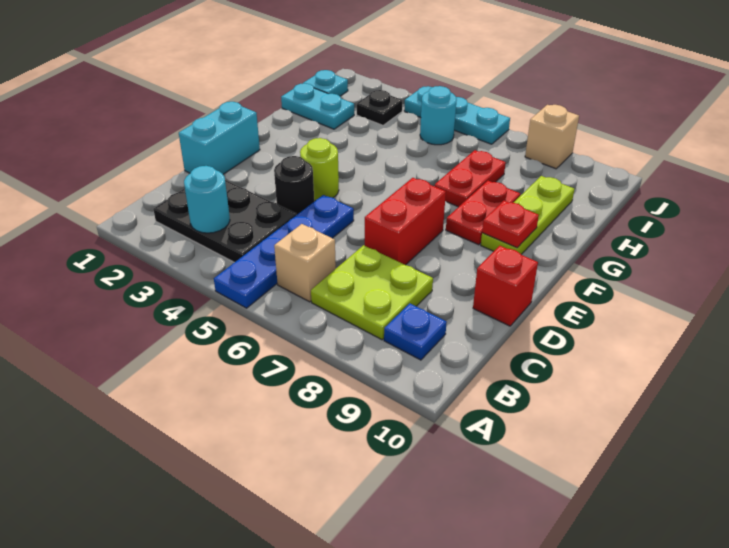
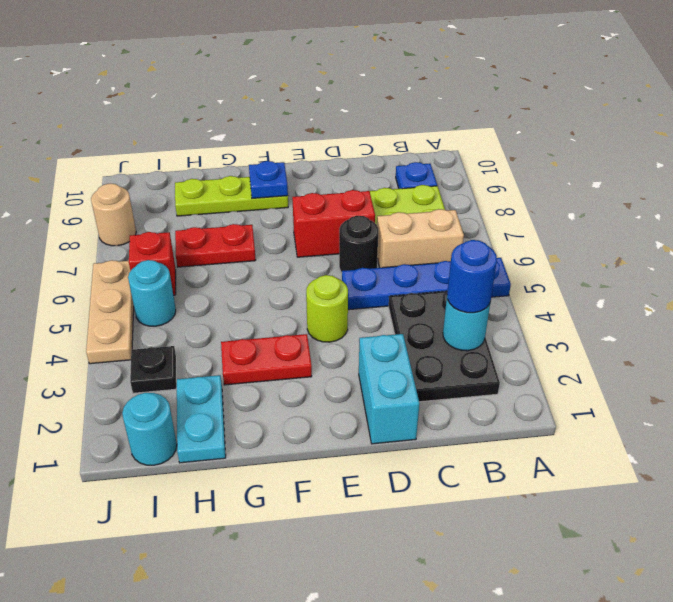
none -> blue 1x1 round brick [447,240,497,313]
tan 1x1 brick [274,224,336,302] -> tan 1x2 brick [377,209,464,268]
cyan 1x2 brick [179,102,260,174] -> cyan 1x2 brick turned to [359,334,419,444]
black 1x1 round brick [274,156,314,215] -> black 1x1 round brick moved to [339,216,378,273]
red 1x1 brick [473,246,538,326] -> red 1x1 brick moved to [129,232,176,295]
red 1x2 plate [446,181,520,245] -> red 1x2 plate moved to [221,334,312,385]
red 1x1 plate [482,201,539,248] -> blue 1x1 plate [249,161,288,198]
cyan 1x1 plate [304,70,348,96] -> cyan 1x1 round brick [122,393,177,465]
cyan 1x3 plate [404,86,510,144] -> tan 1x3 plate [86,260,134,364]
tan 1x1 brick [525,105,579,169] -> tan 1x1 round brick [91,183,136,246]

